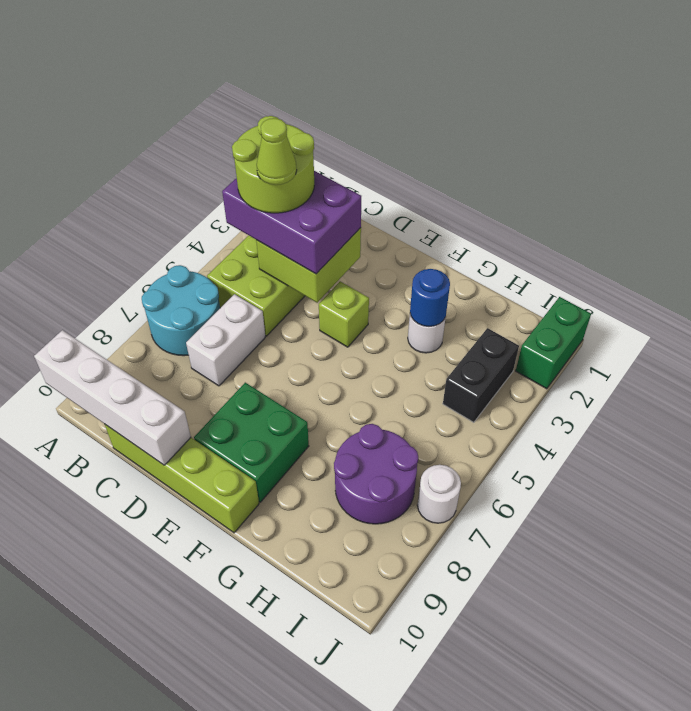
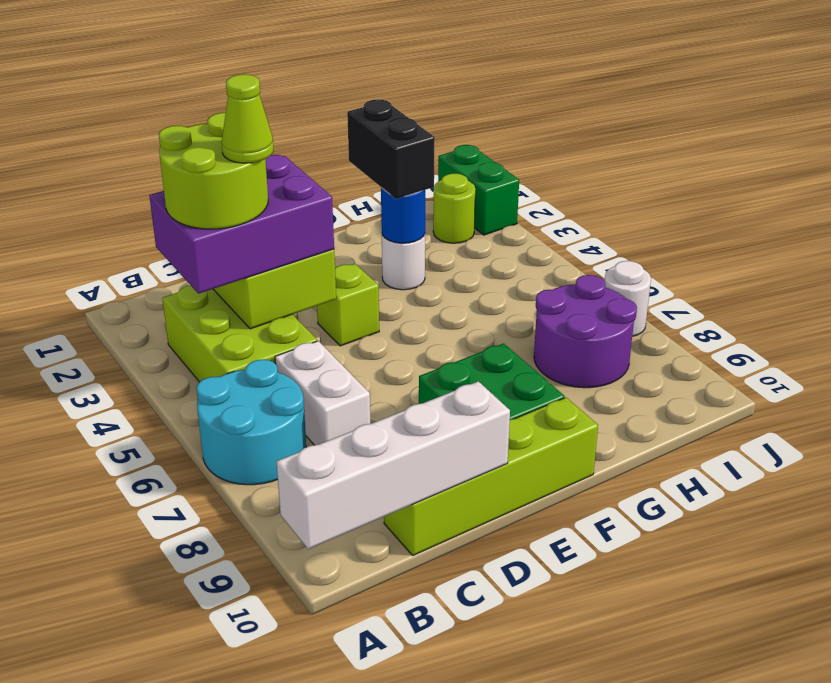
none -> lime 1x1 round brick [433,174,475,243]
black 1x2 brick [443,328,519,422] -> black 1x2 brick moved to [347,99,435,199]

